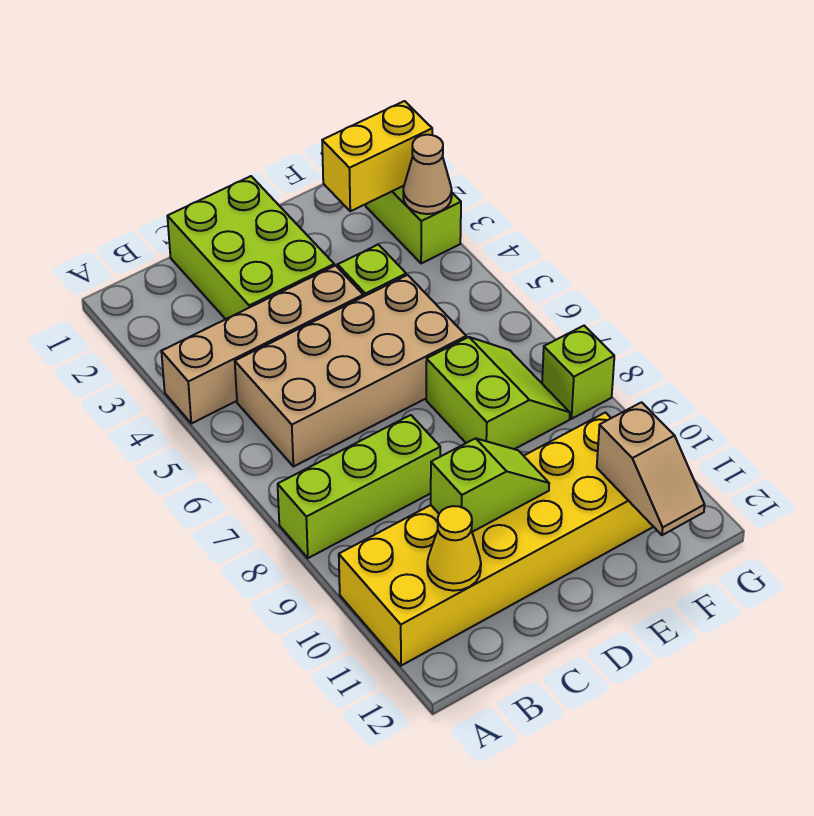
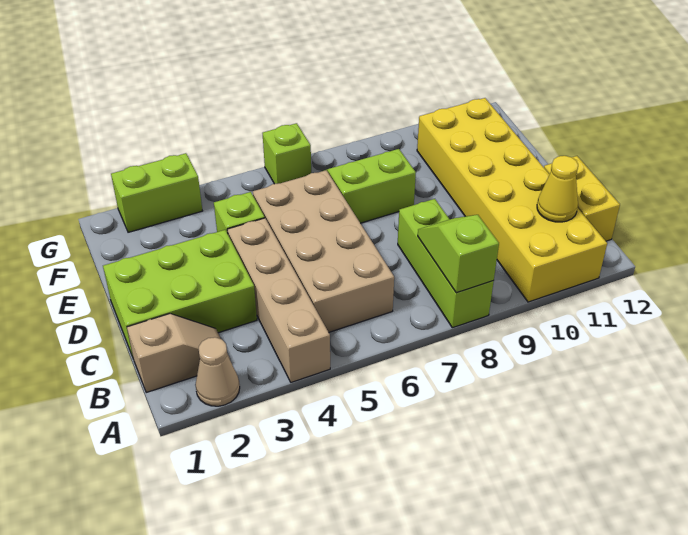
lime 1x2 slope [431,438,549,532] -> lime 1x2 slope moved to [418,215,499,293]
yellow 1x2 brick [322,101,432,211] -> yellow 1x2 brick moved to [544,156,620,241]
tan 1x2 slope [597,402,705,535] -> tan 1x2 slope moved to [127,314,230,392]
tan 1x1 cone [403,135,452,214] -> tan 1x1 cone moved to [195,337,240,406]
lime 1x1 brick [542,326,614,419] -> lime 1x1 brick moved to [262,123,311,184]

